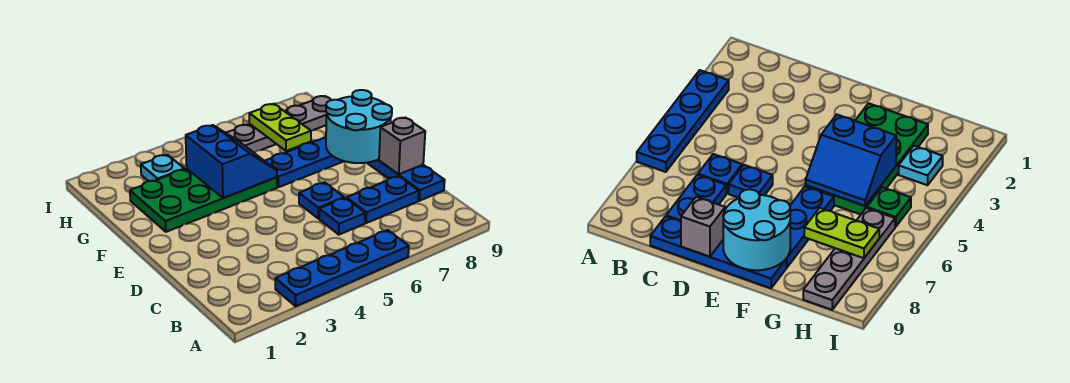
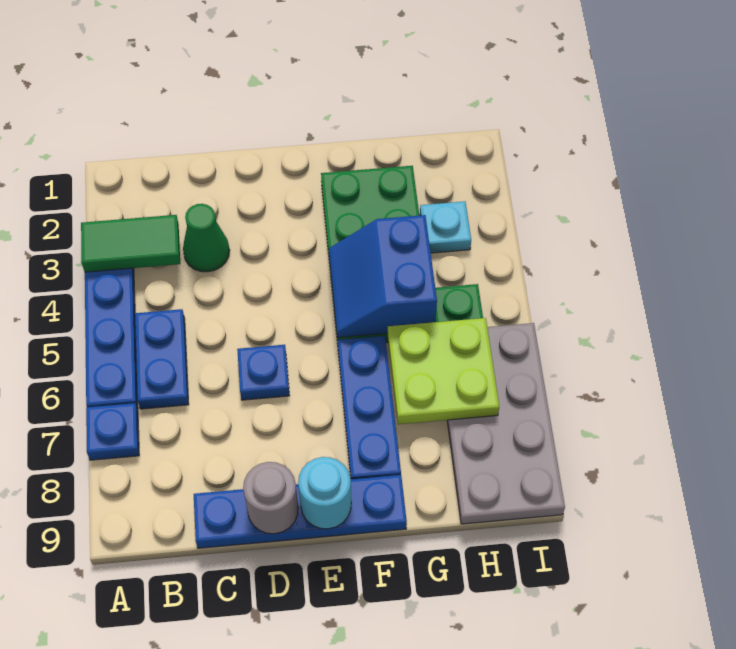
none -> green 1x2 tile [81,215,180,272]
none -> green 1x1 cone [183,204,230,272]
blue 1x1 plate [319,198,365,235] -> blue 1x1 plate moved to [86,403,139,460]
blue 1x2 plate [347,176,419,223] -> blue 1x2 plate moved to [135,309,189,409]
grey 1x1 brick [379,118,425,174] -> grey 1x1 round brick [243,462,298,534]
cyan 2x2 round brick [326,90,392,163] -> cyan 1x1 round brick [298,457,351,529]
blue 2x2 slope [186,125,277,198] -> blue 2x2 slope turned to [329,215,437,338]
lime 1x2 plate [249,104,311,151] -> lime 2x2 plate [387,318,499,424]
grey 1x4 plate [226,96,331,153] -> grey 2x4 plate [447,323,565,524]

